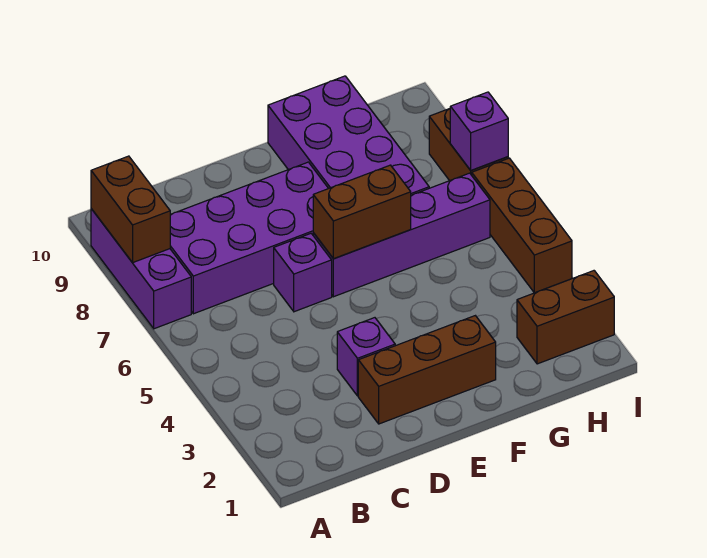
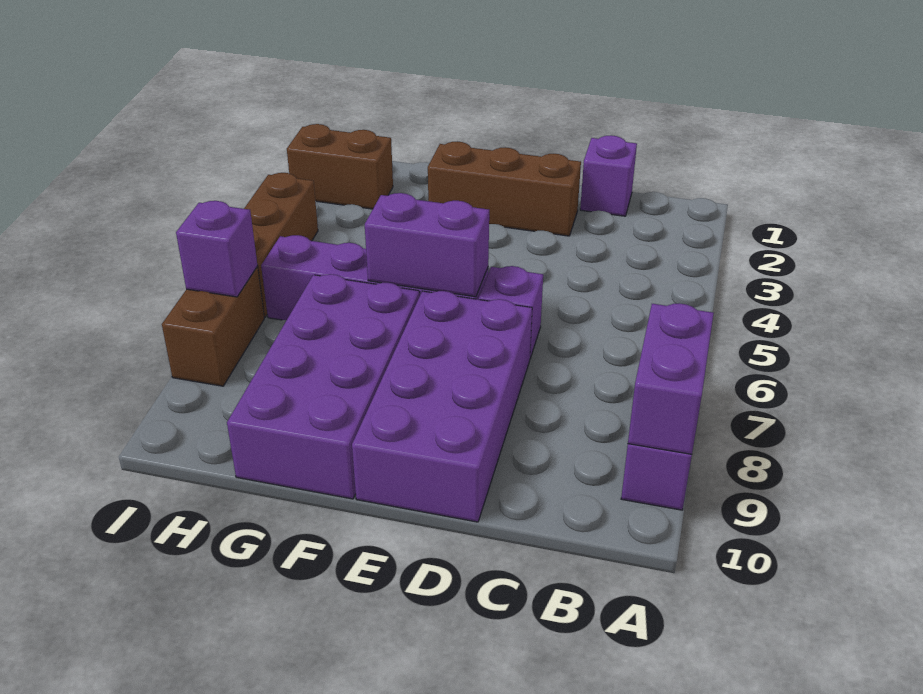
brown 1x2 brick [91,156,170,263] -> purple 1x2 brick [628,303,714,454]
purple 2x4 brick [170,162,328,314] -> purple 2x4 brick turned to [352,291,532,522]
purple 1x1 brick [337,318,395,396] -> purple 1x1 brick moved to [580,135,637,216]
brown 1x2 brick [313,165,411,259] -> purple 1x2 brick [365,193,489,297]

